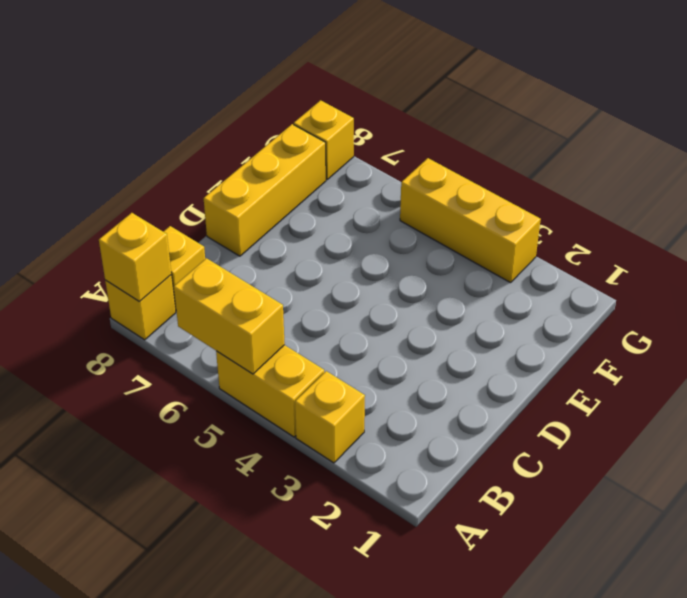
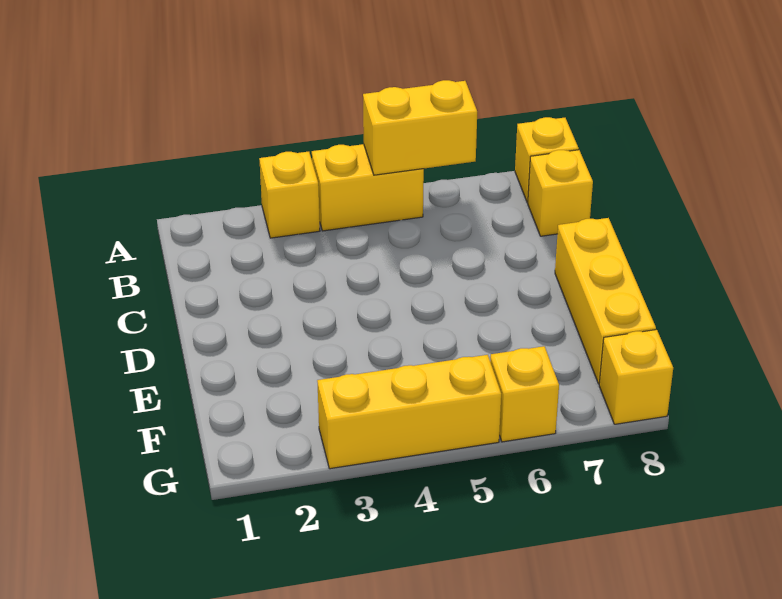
yellow 1x1 brick [99,213,171,302] -> yellow 1x1 brick moved to [490,346,559,442]

